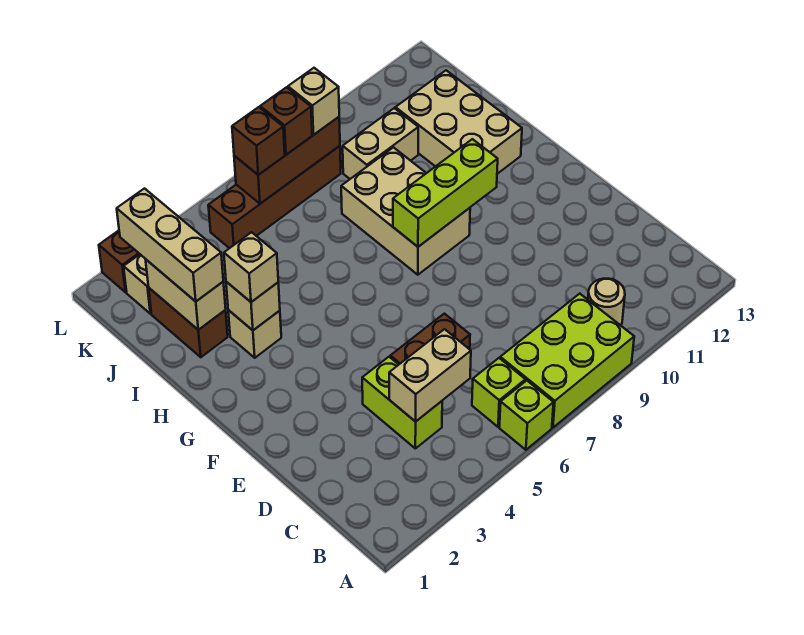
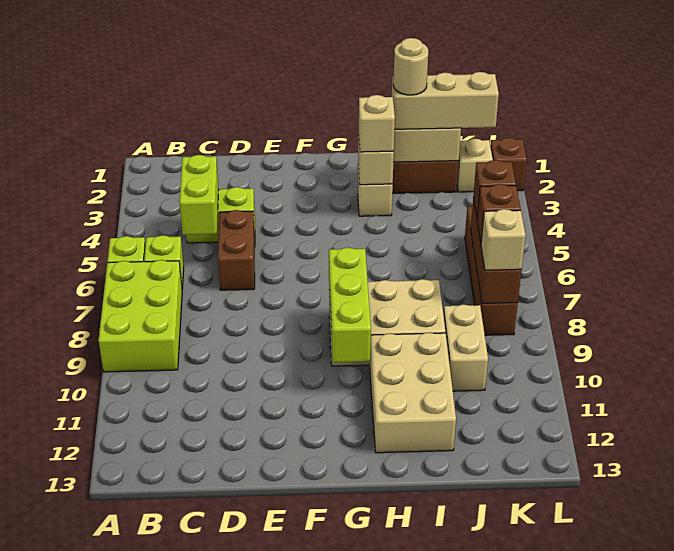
tan 1x1 round brick [588,279,625,325] -> tan 1x1 round brick moved to [393,38,428,95]
tan 1x2 brick [389,329,471,422] -> lime 1x2 brick [180,155,219,235]
tan 2x3 brick [395,70,522,174] -> tan 2x3 brick turned to [370,333,456,453]

